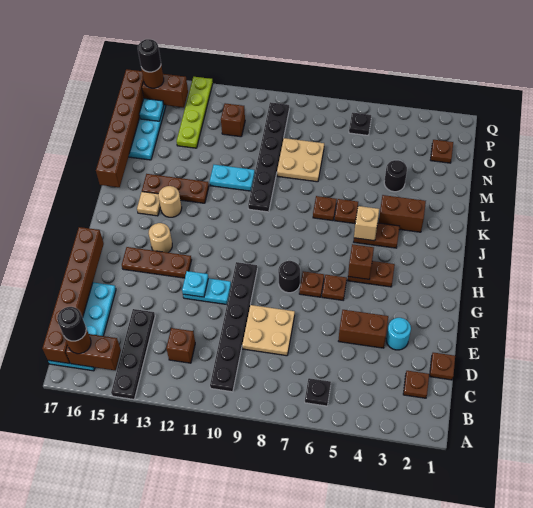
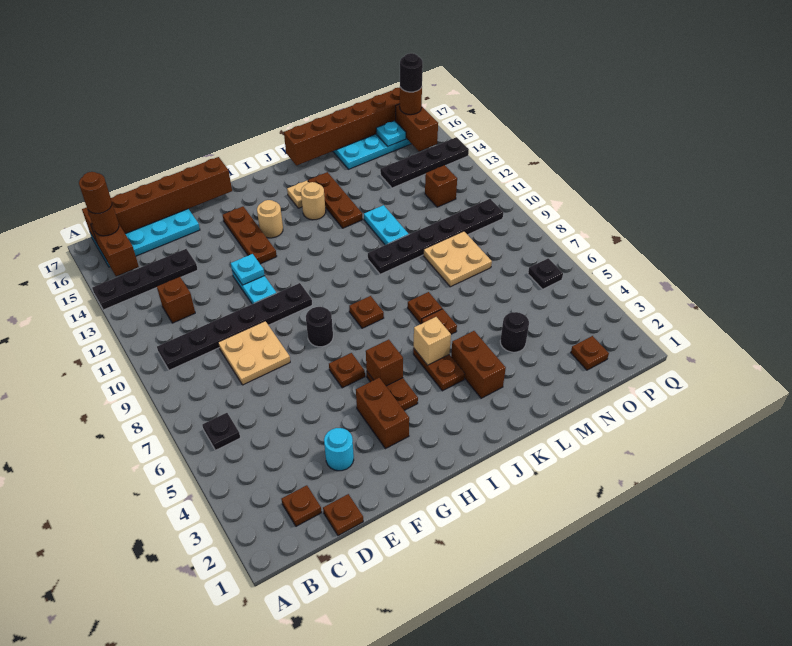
black 1x1 round brick [57,307,86,341] -> brown 1x1 round brick [79,172,112,214]
brown 1x2 brick [339,310,388,348] -> brown 1x2 brick moved to [356,378,409,449]
brown 1x1 plate [299,271,324,297] -> brown 1x1 plate moved to [349,296,384,328]
lime 1x4 plate [177,77,213,148] -> black 1x4 plate [380,137,469,188]

